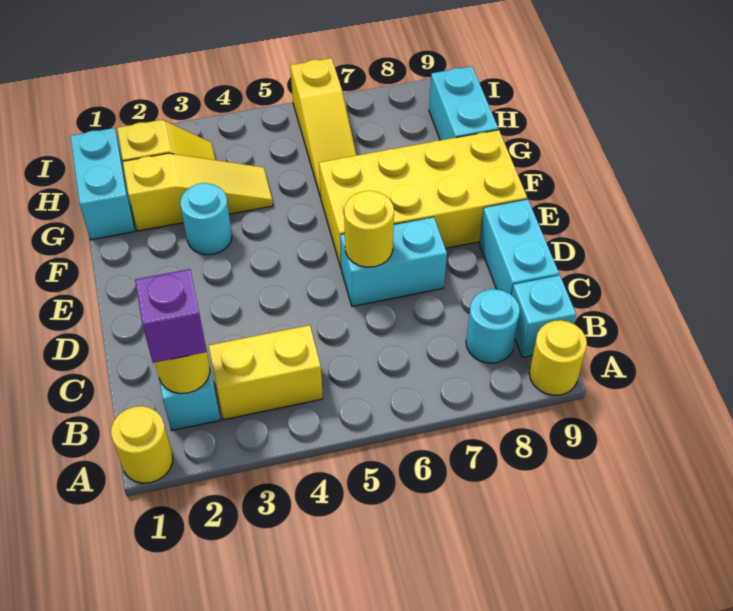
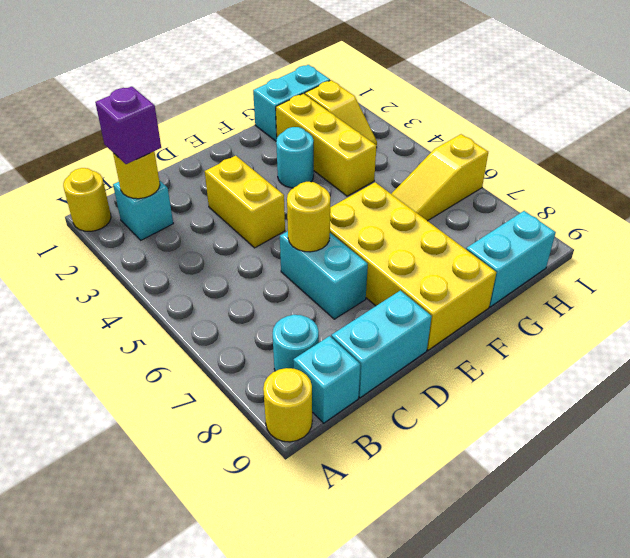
yellow 1x2 brick [209,325,323,420] -> yellow 1x2 brick moved to [205,156,285,248]
yellow 1x3 slope [123,153,273,231] -> yellow 1x3 brick [276,94,376,196]

